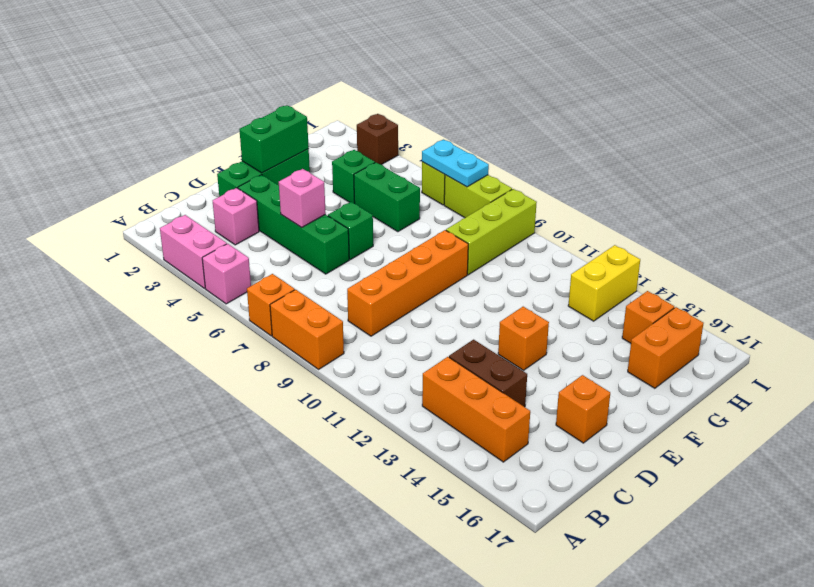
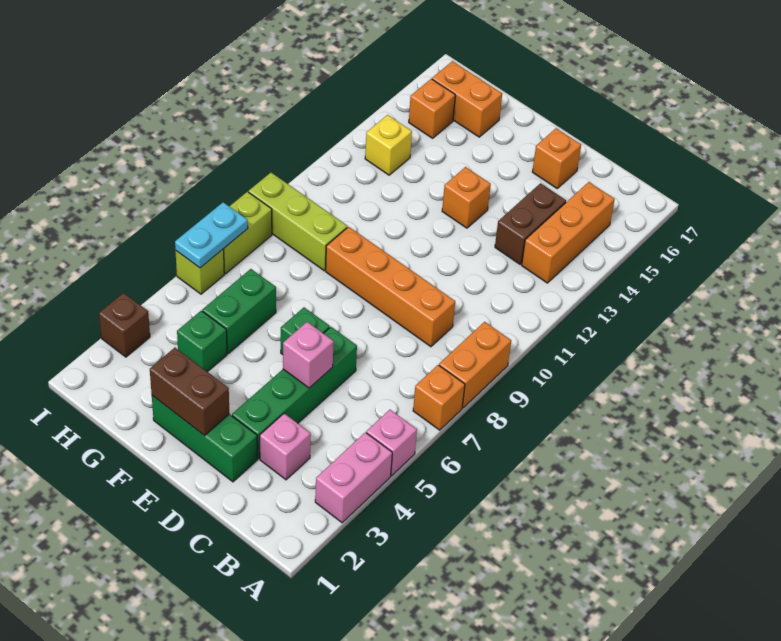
green 1x2 brick [239,105,309,173] -> brown 1x2 brick [150,348,229,436]
yellow 1x2 brick [568,245,640,321] -> yellow 1x1 brick [365,115,412,175]

